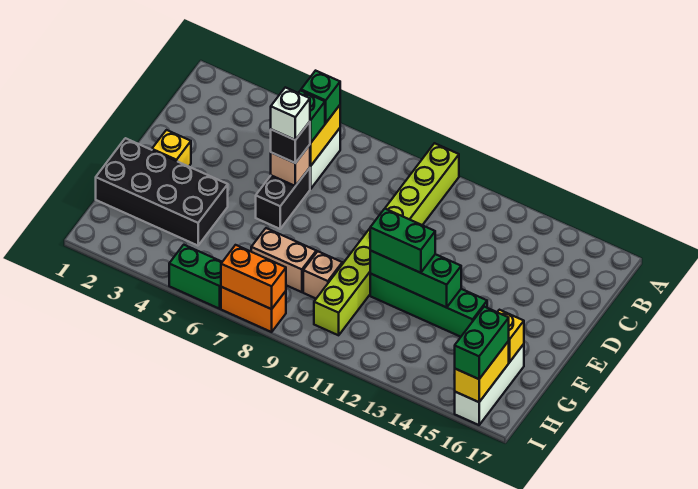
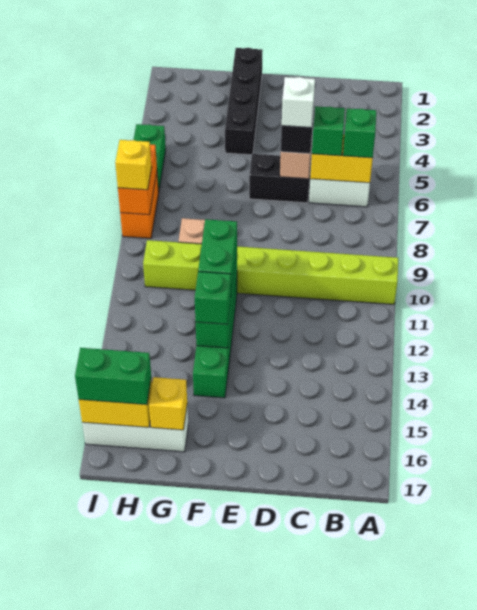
yellow 1x1 brick [152,130,191,166] -> yellow 1x1 brick moved to [115,140,152,190]
black 2x4 brick [96,138,228,246] -> black 1x4 brick [225,48,263,155]
none -> green 1x1 brick [195,272,231,324]
tan 1x2 brick [251,228,316,292] -> none

